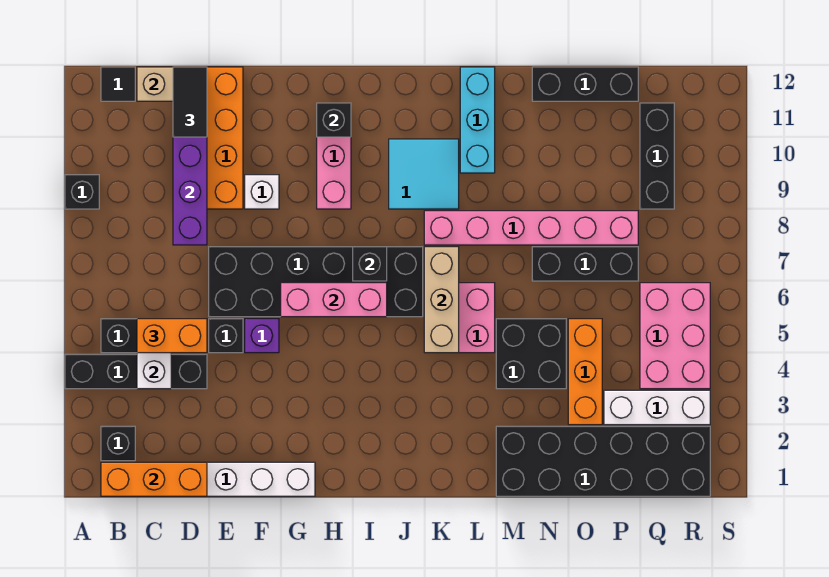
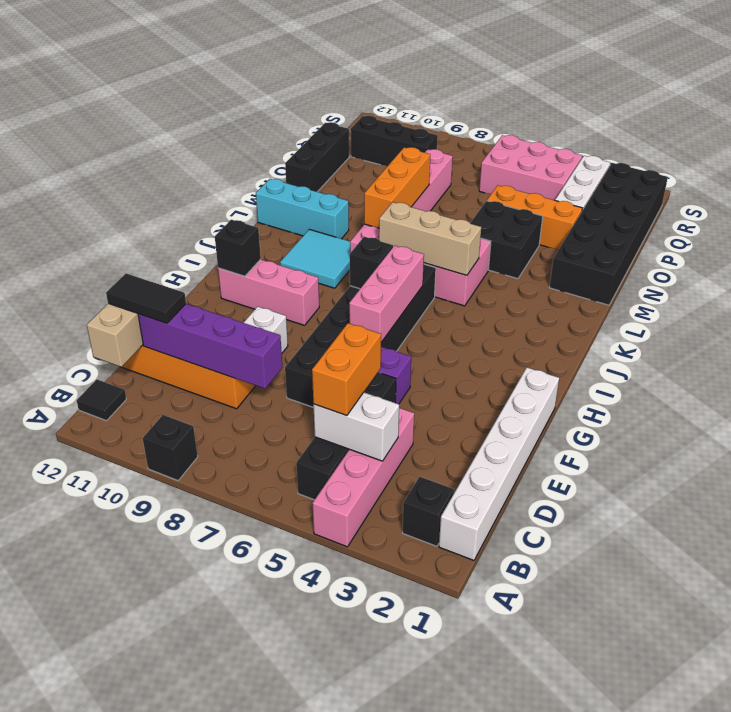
black 1x4 brick [65,354,207,389] -> pink 1x4 brick [313,408,414,547]
orange 1x3 brick [101,462,207,496] -> orange 1x3 brick moved to [364,147,430,228]
black 1x3 brick [532,247,638,281] -> none

